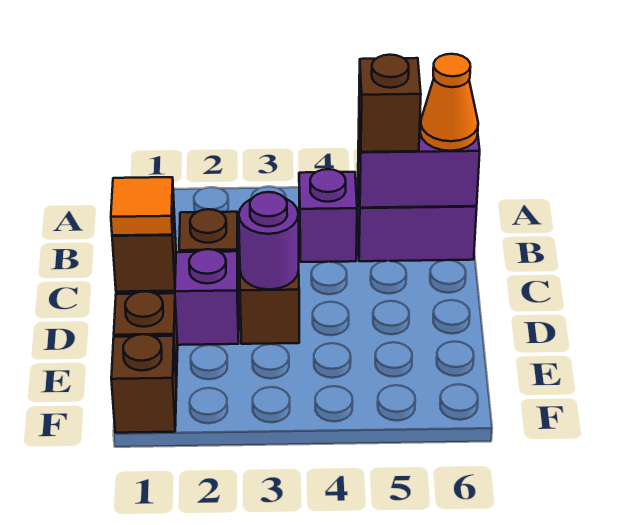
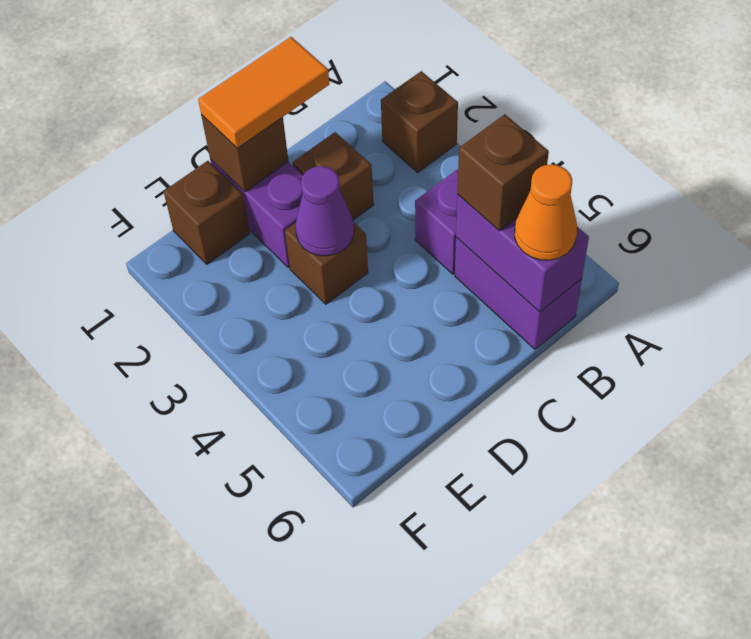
orange 1x1 tile [111,177,174,235] -> orange 1x2 tile [198,37,329,148]
purple 1x1 round brick [239,192,299,289] -> purple 1x1 cone [296,166,354,256]
brown 1x1 brick [111,334,176,433] -> brown 1x1 brick moved to [381,71,458,172]

